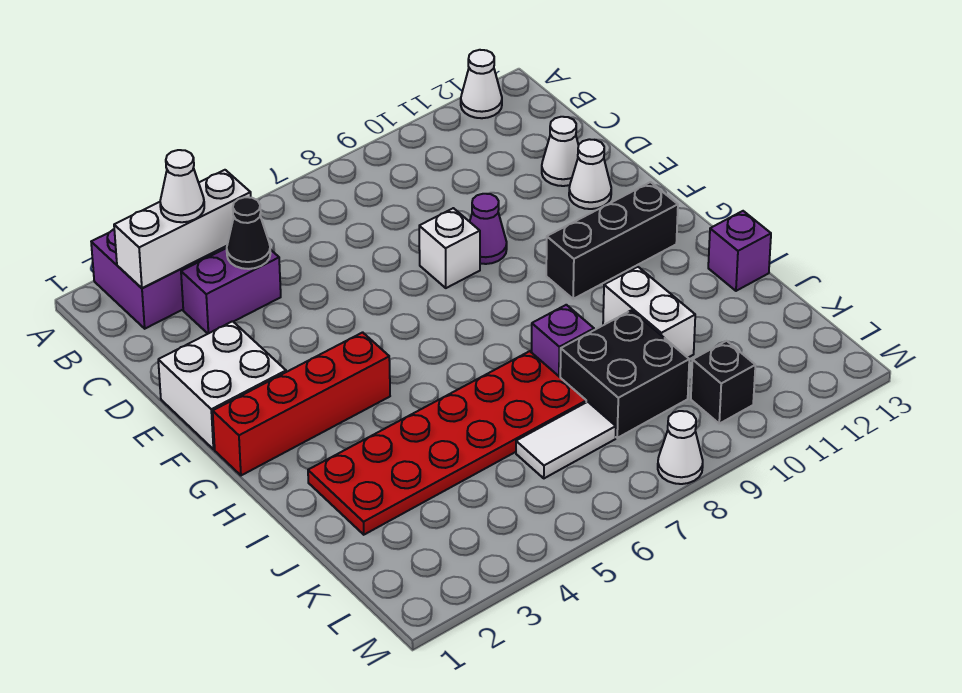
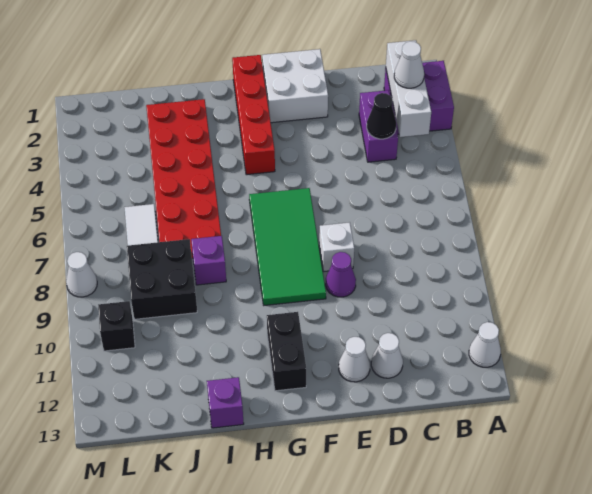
none -> green 2x4 tile [249,188,326,305]
black 1x3 brick [546,182,678,299] -> black 1x2 brick [267,312,306,391]
white 1x2 brick [603,267,695,358] -> none

